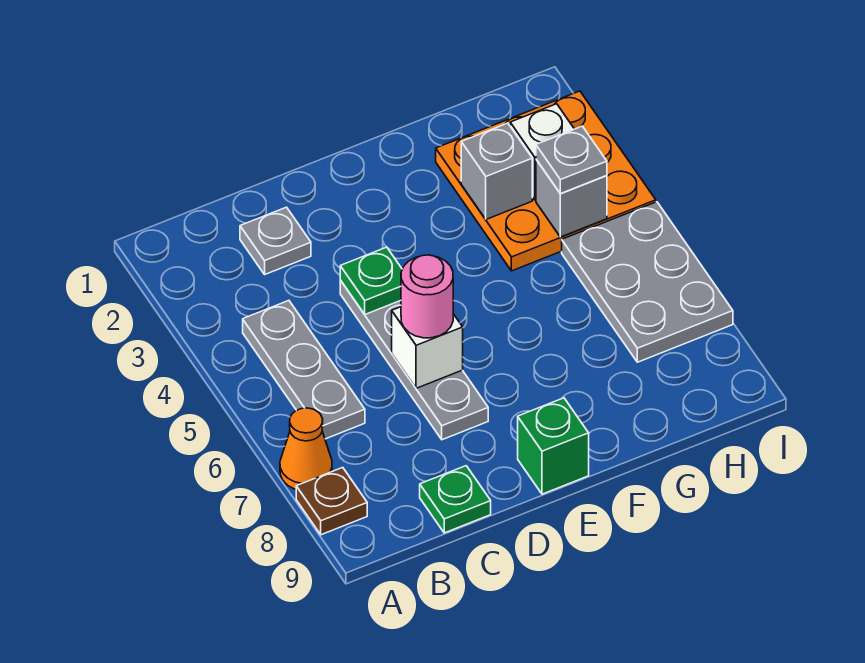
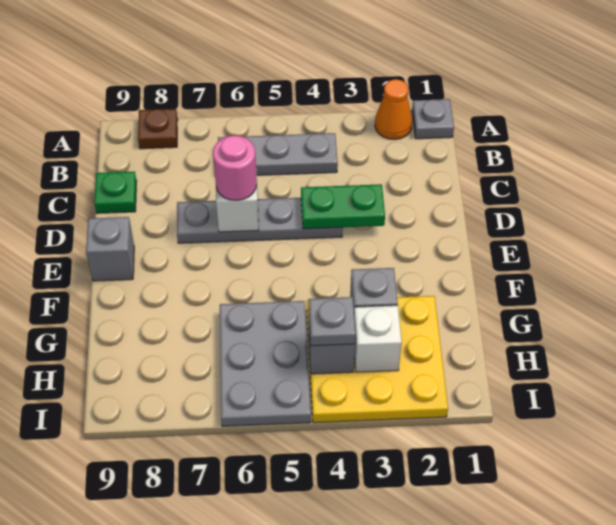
orange 1x1 cone [280,408,332,489] -> orange 1x1 cone moved to [375,79,412,139]
grey 1x1 plate [240,207,311,274] -> grey 1x1 plate moved to [412,99,454,139]
green 1x1 plate [340,247,402,314] -> green 1x2 plate [301,184,385,229]
green 1x1 brick [518,398,589,494] -> grey 1x1 brick [86,217,134,281]
orange 3x3 plate [436,91,656,271] -> yellow 3x3 plate [307,296,448,423]
grey 2x3 plate [562,202,733,362] -> grey 2x3 plate turned to [220,301,311,426]

